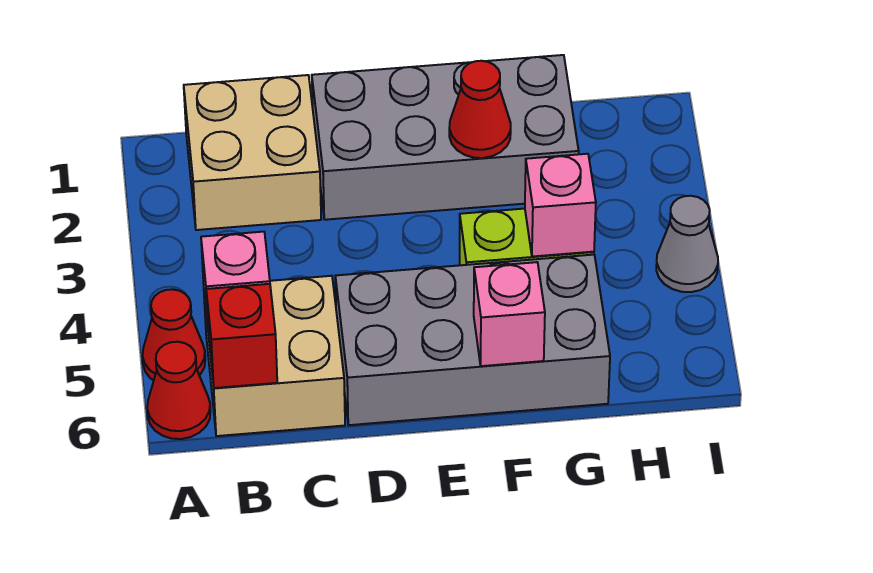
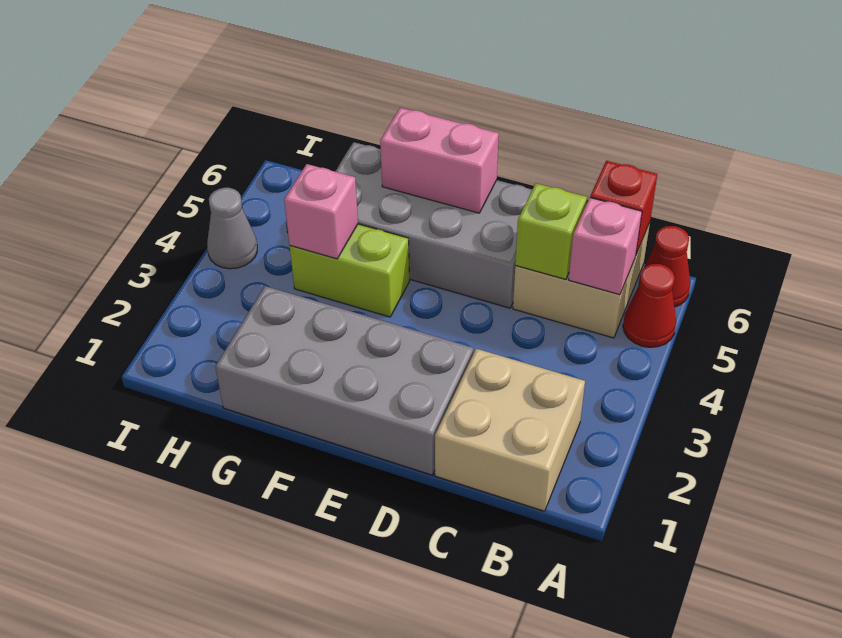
none -> lime 1x1 brick [515,183,587,279]
red 1x1 cone [449,61,511,158] -> none
pink 1x1 brick [474,262,545,366] -> pink 1x2 brick [380,108,499,213]

